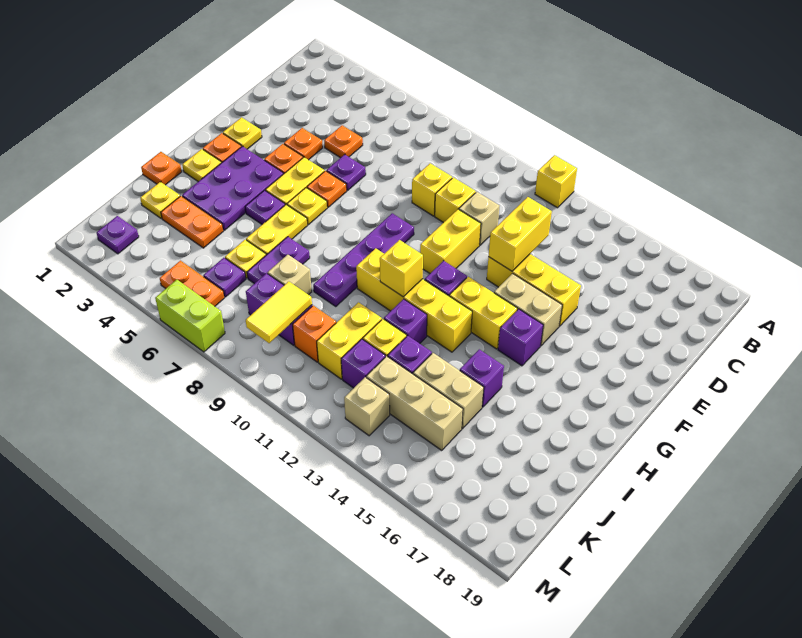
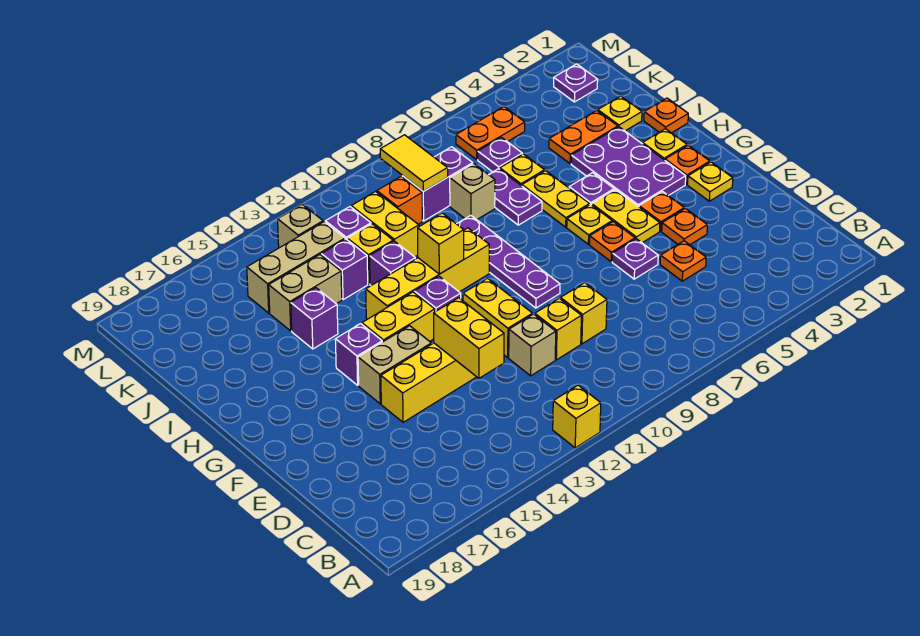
lime 1x2 brick [155,280,225,352] -> none

